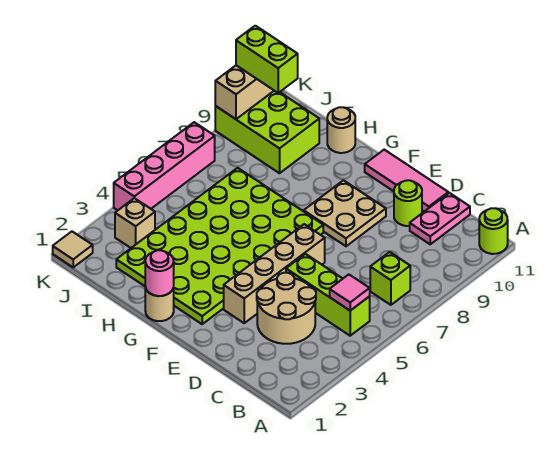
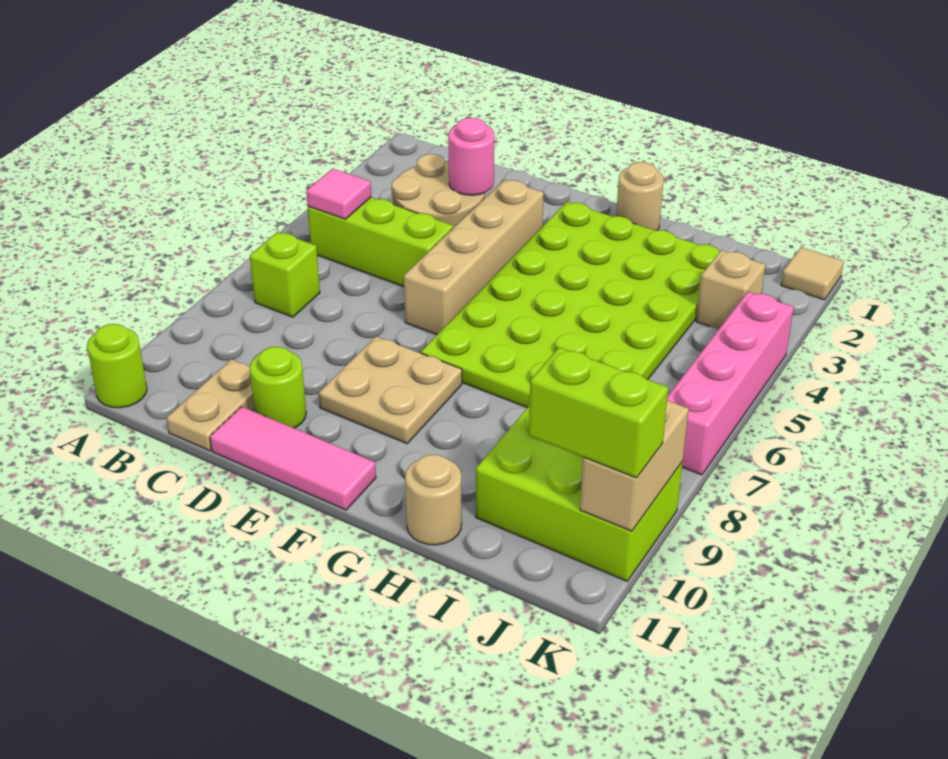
pink 1x2 plate [410,193,470,244] -> tan 1x2 plate [167,359,254,451]
pink 1x1 round brick [145,250,174,296] -> pink 1x1 round brick moved to [448,118,494,195]

